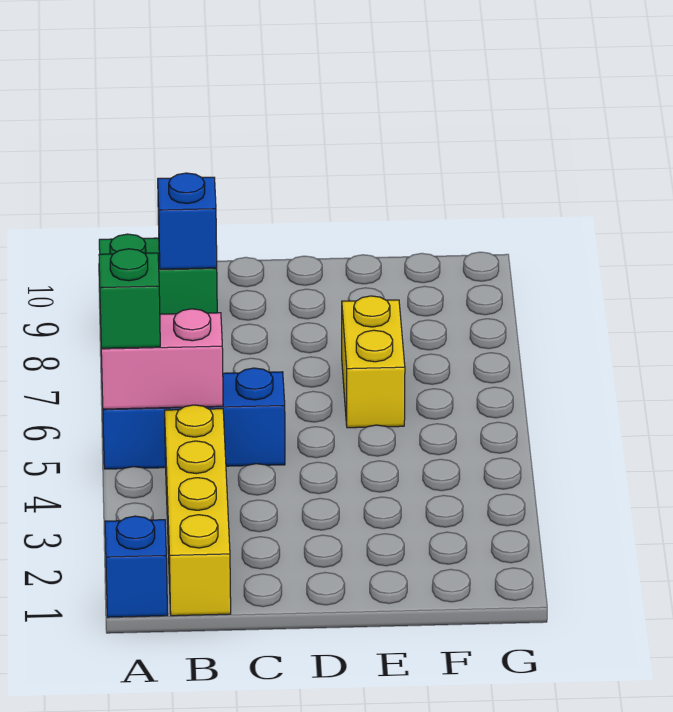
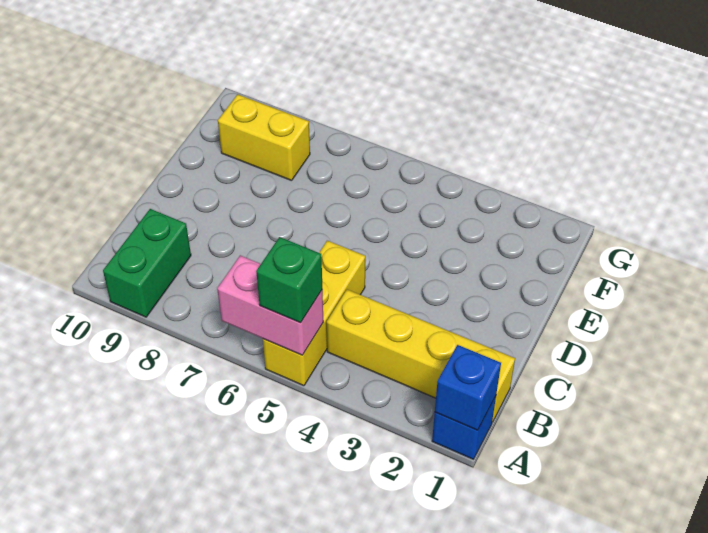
blue 1x3 brick [103,368,285,469] -> yellow 1x3 brick [263,241,365,386]
pink 1x2 brick [101,309,223,409] -> pink 1x2 brick turned to [217,255,323,355]
blue 1x1 brick [158,173,217,269] -> blue 1x1 brick moved to [435,345,501,430]
yellow 1x2 brick [342,296,405,428] -> yellow 1x2 brick moved to [218,94,310,181]

